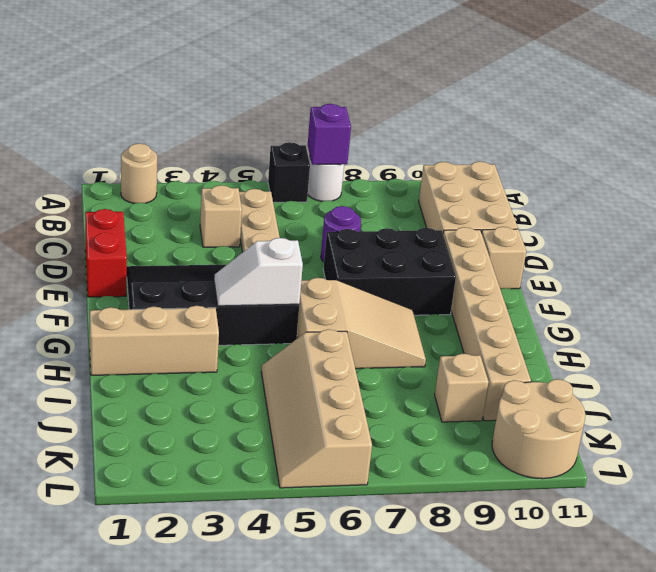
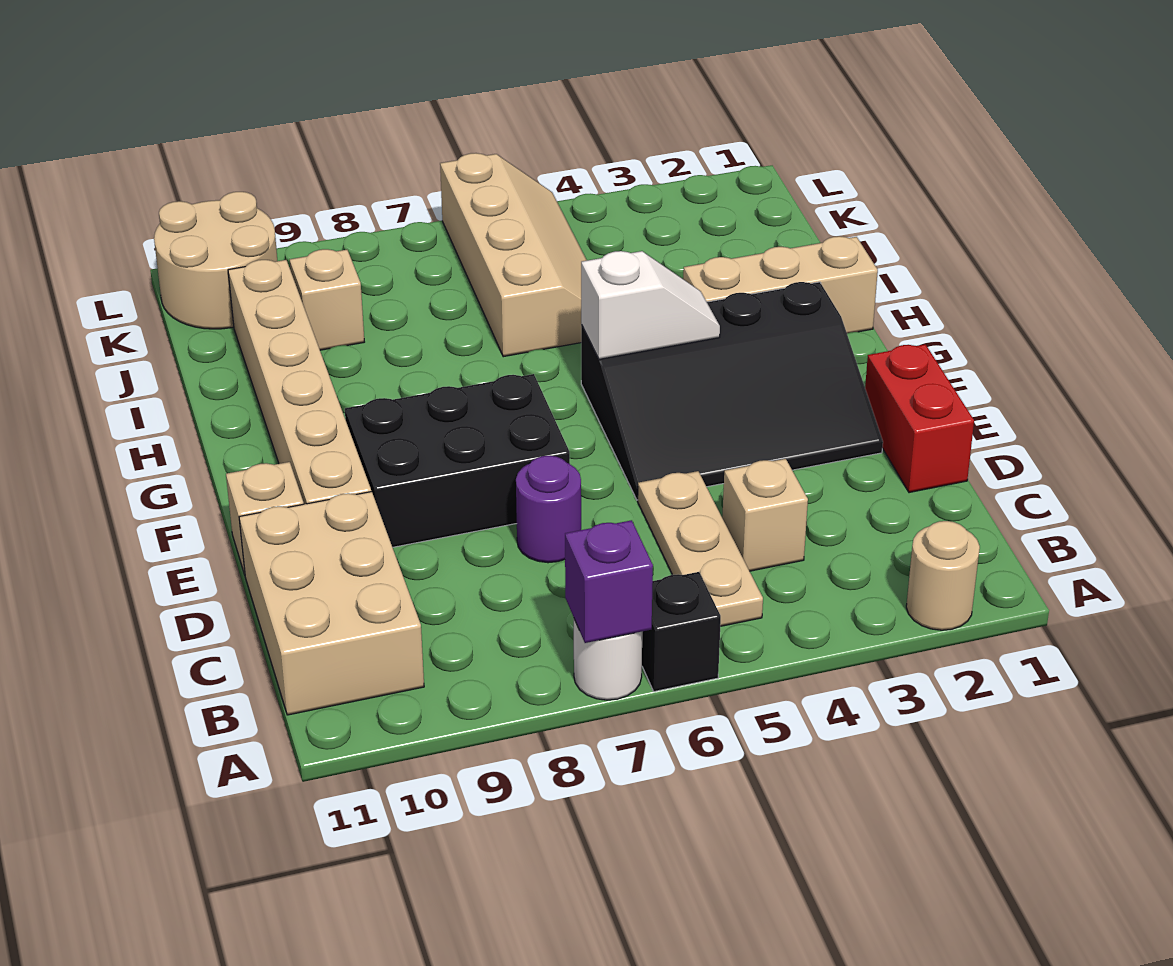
tan 2x3 slope [297,278,426,369] -> none

